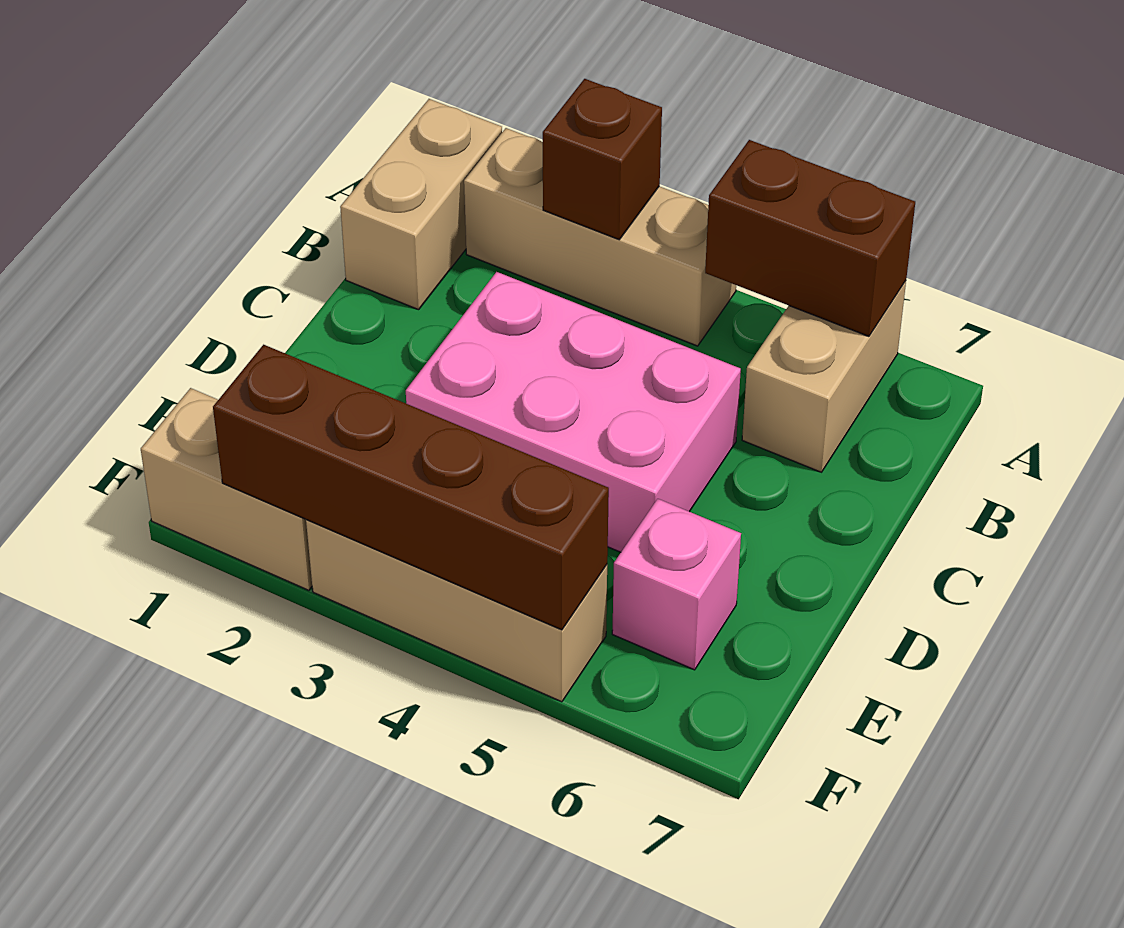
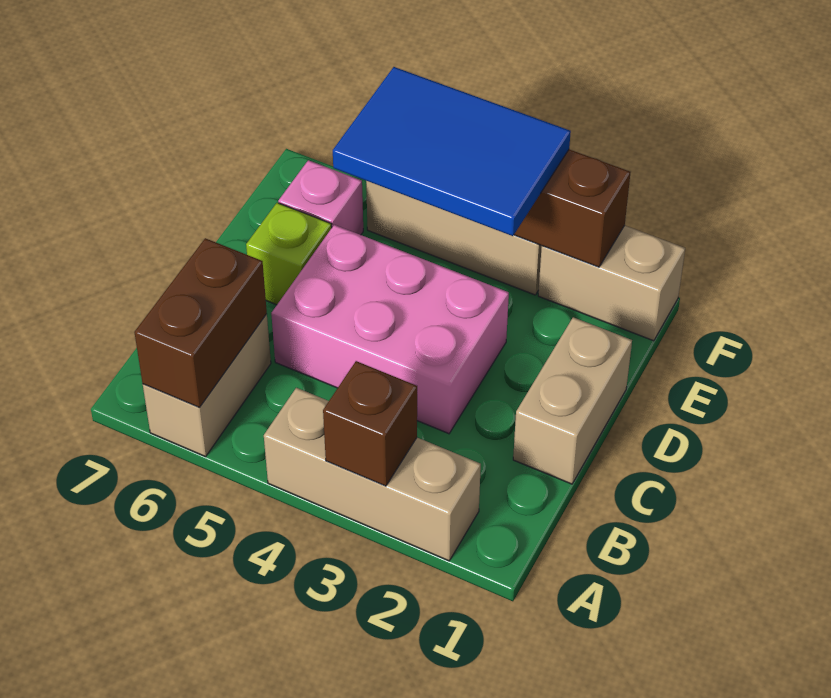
tan 1x2 brick [340,99,502,310] -> tan 1x2 brick moved to [513,317,632,484]
brown 1x2 brick [705,140,915,336] -> brown 1x2 brick turned to [134,238,267,408]
none -> lime 1x1 brick [246,203,332,305]
none -> blue 2x3 tile [333,67,571,236]

